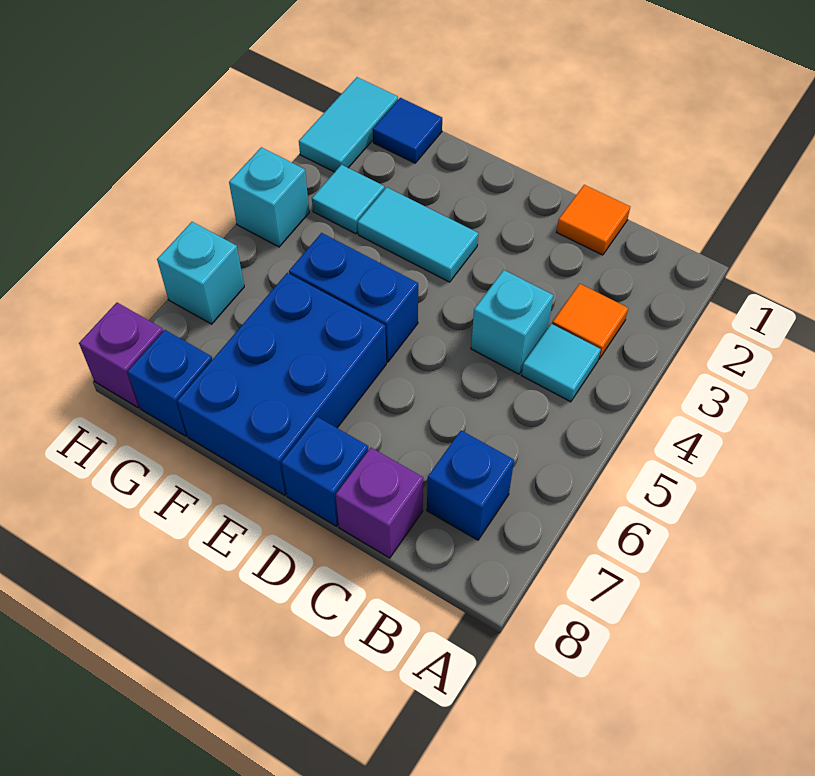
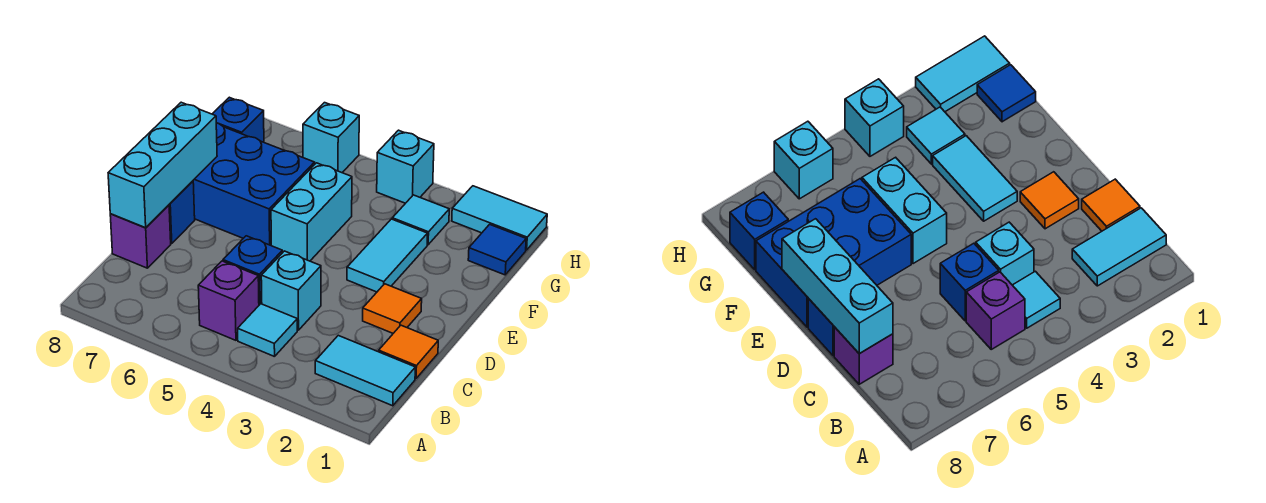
none -> cyan 1x2 tile [315,335,415,406]
orange 1x1 tile [552,284,628,359] -> orange 1x1 tile moved to [363,284,422,333]
blue 1x1 brick [427,431,514,540] -> blue 1x1 brick moved to [223,236,282,305]
none -> cyan 1x3 brick [108,102,217,228]
blue 1x2 brick [289,233,418,362] -> cyan 1x2 brick [271,163,352,261]
purple 1x1 brick [79,303,163,408] -> purple 1x1 brick moved to [198,261,259,340]

